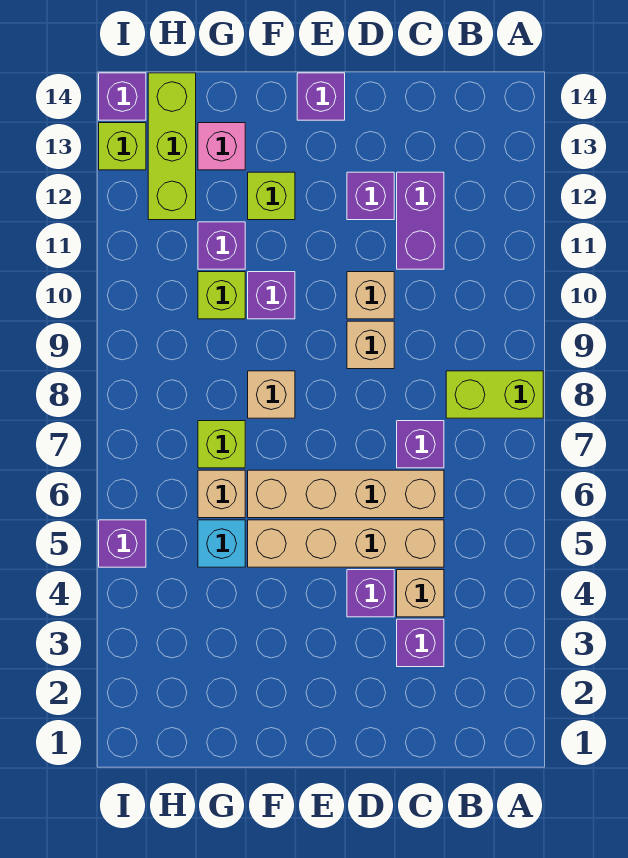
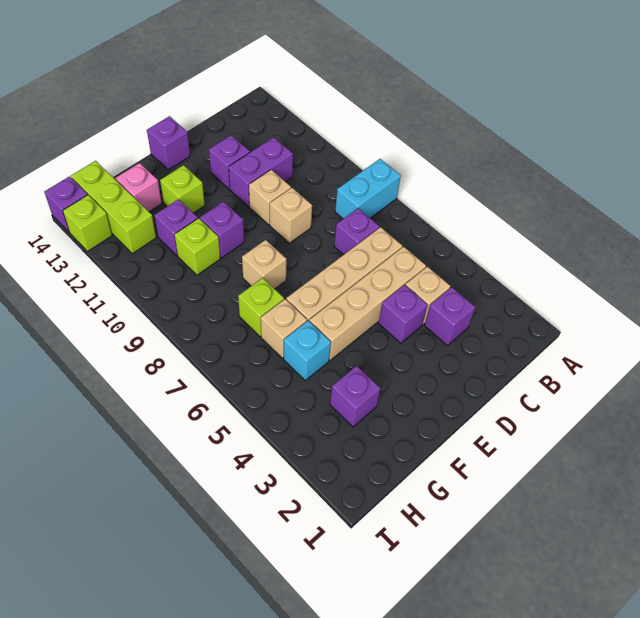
lime 1x2 brick [446,371,543,418] -> cyan 1x2 brick [335,159,401,219]
purple 1x2 brick [397,172,444,269] -> purple 1x2 brick turned to [229,137,293,207]
purple 1x1 brick [99,520,146,567] -> purple 1x1 brick moved to [330,366,380,427]

